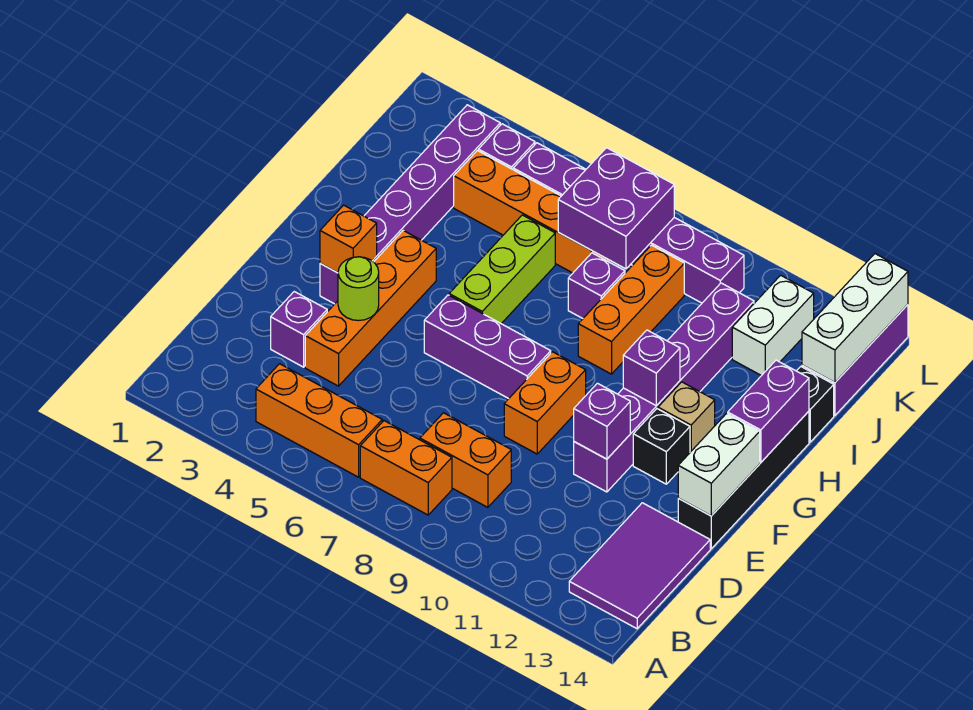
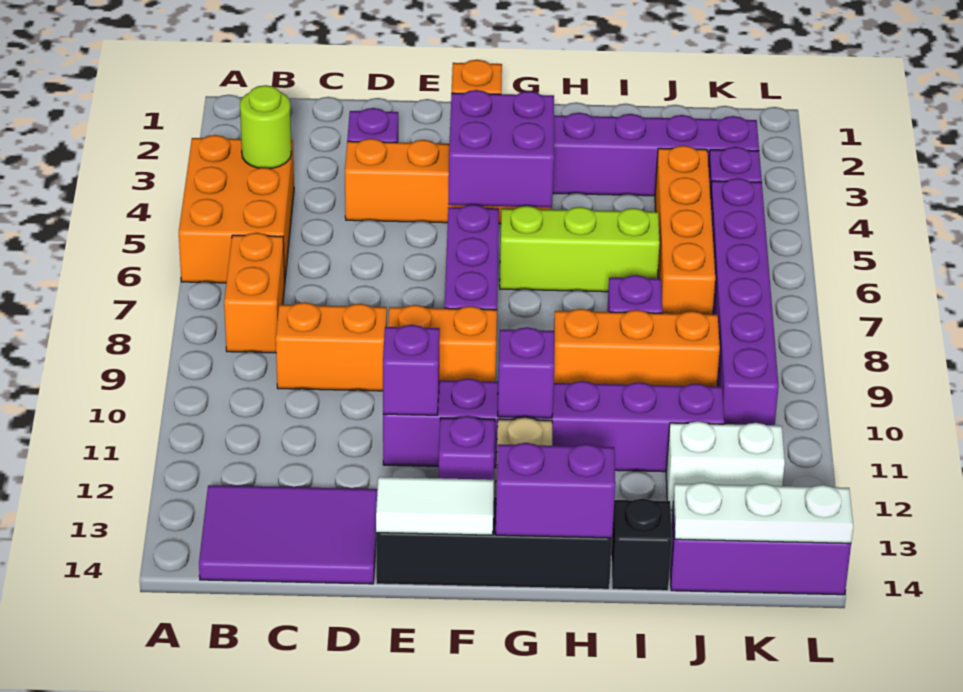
orange 1x3 brick [256,364,382,477] -> orange 2x3 brick [179,135,294,283]
orange 1x2 brick [420,413,511,507] -> orange 1x2 brick turned to [276,302,387,391]
lime 1x1 round brick [338,257,379,321] -> lime 1x1 round brick moved to [240,85,291,169]
white 1x2 brick [678,414,760,516] -> white 1x2 tile [376,477,494,535]
black 1x1 brick [633,409,690,484] -> purple 1x1 brick [439,416,495,480]
purple 2x2 brick [558,148,674,269] -> purple 2x2 brick moved to [448,90,554,207]
white 1x3 brick [802,254,908,383] -> white 1x3 plate [673,482,853,543]

